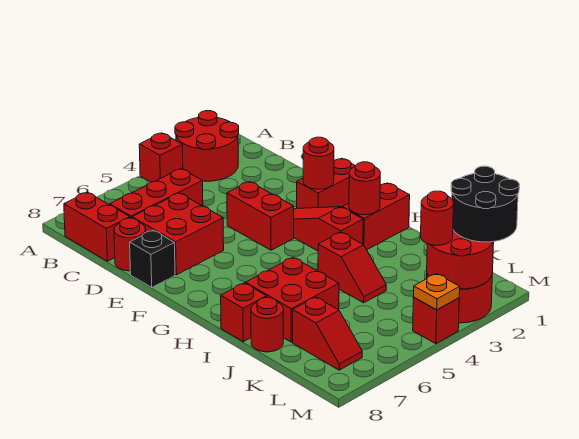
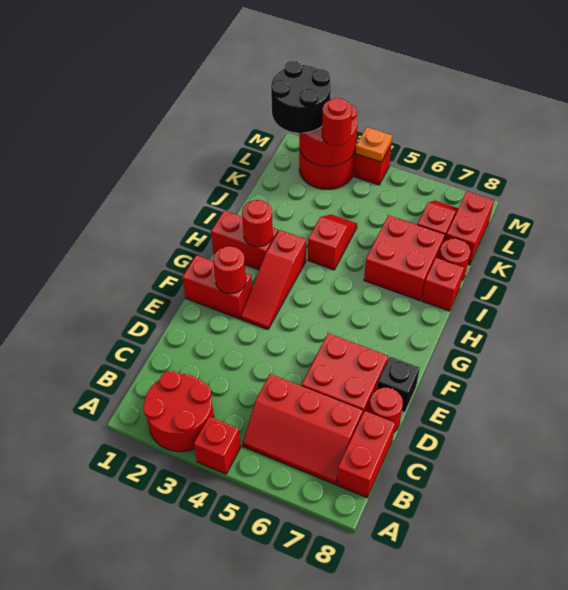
red 1x2 brick [227,182,294,250] -> red 1x2 brick moved to [446,191,494,265]

